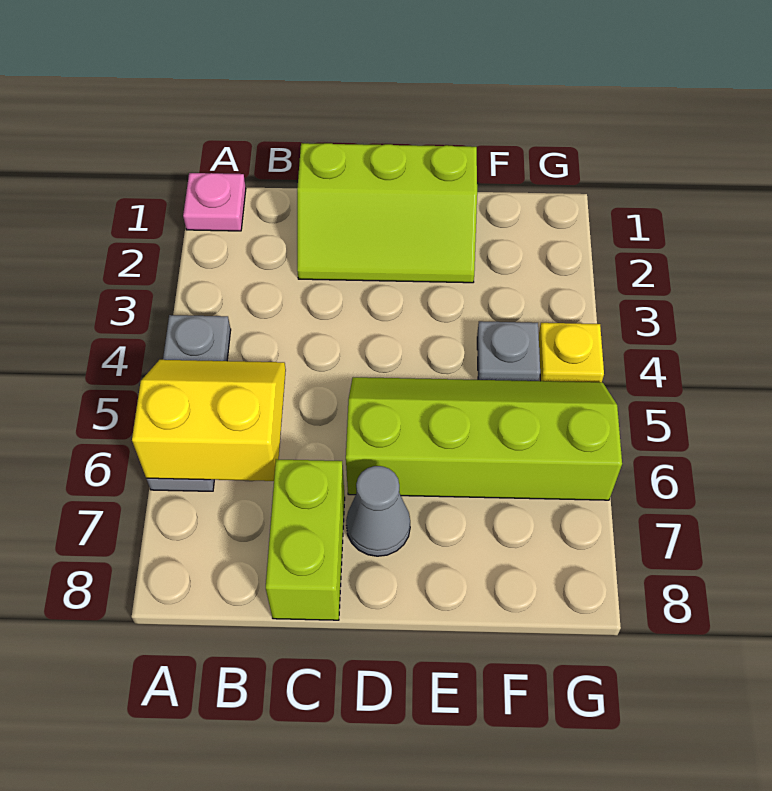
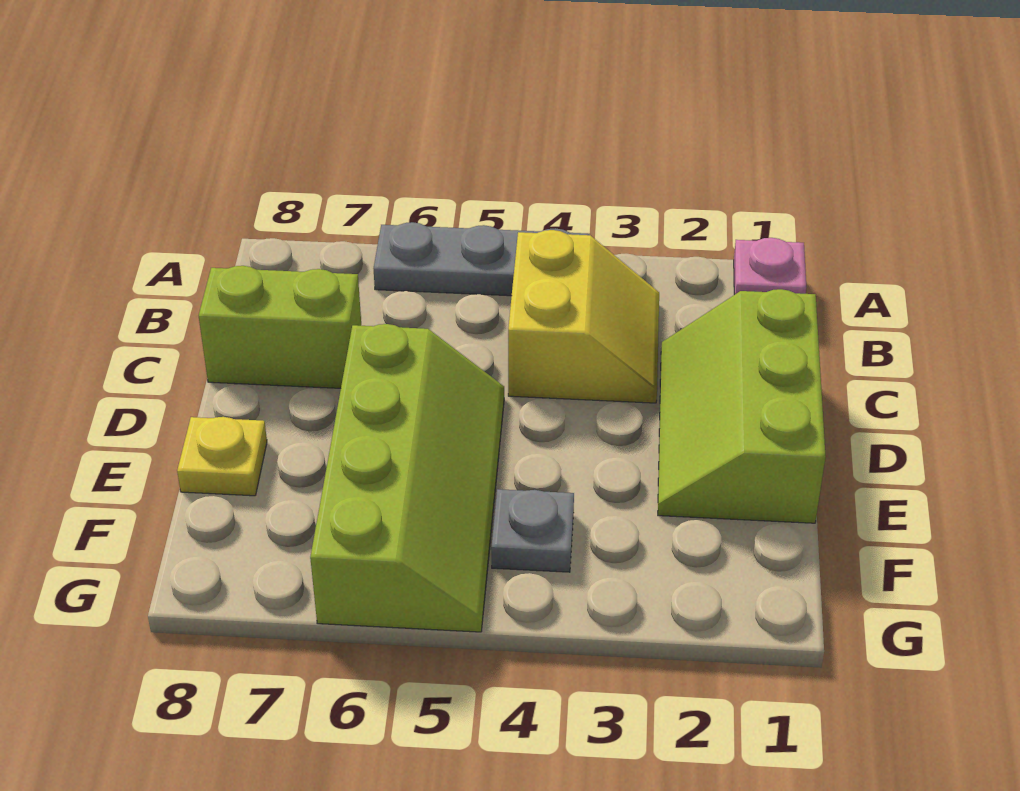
yellow 2x2 slope [132,360,286,481] -> yellow 2x2 slope moved to [508,230,659,403]
grey 1x1 cone [346,466,410,556] -> none
yellow 1x1 plate [539,323,604,382] -> yellow 1x1 plate moved to [177,417,267,496]

